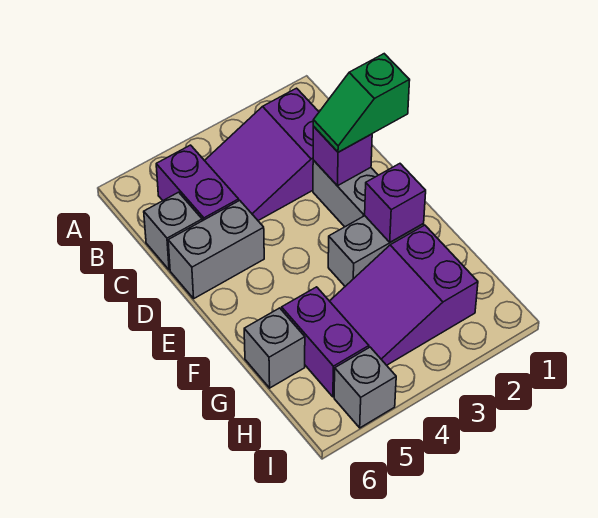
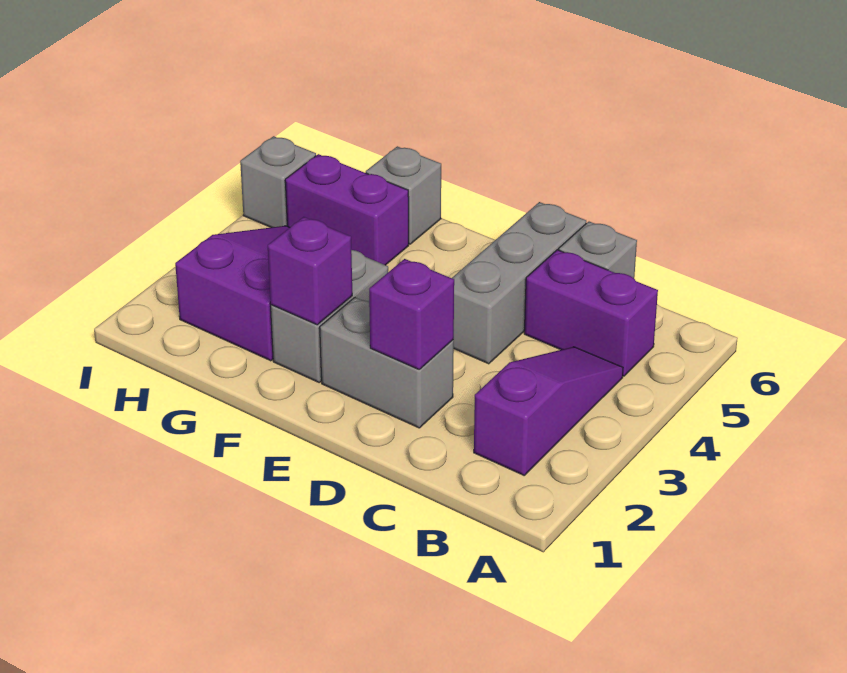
purple 2x3 slope [205,88,319,221] -> purple 1x3 slope [474,347,623,475]
green 1x2 slope [313,54,410,152] -> none
grey 1x2 brick [168,200,264,298] -> grey 1x3 brick [452,202,586,364]

